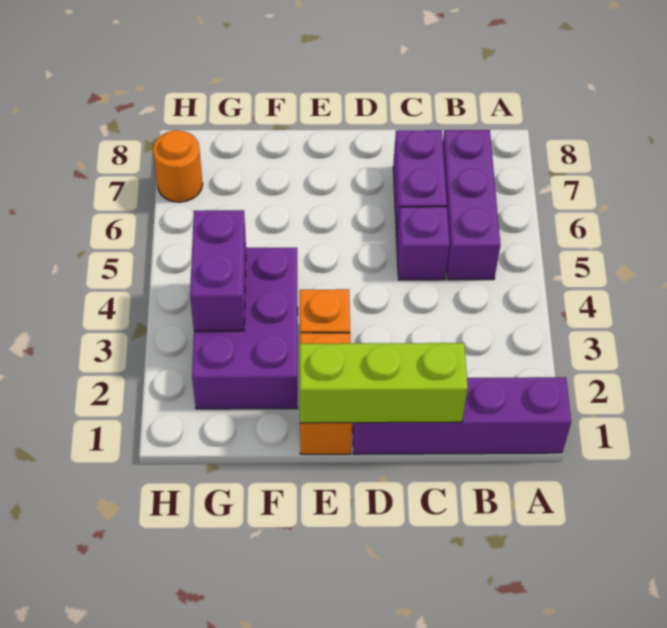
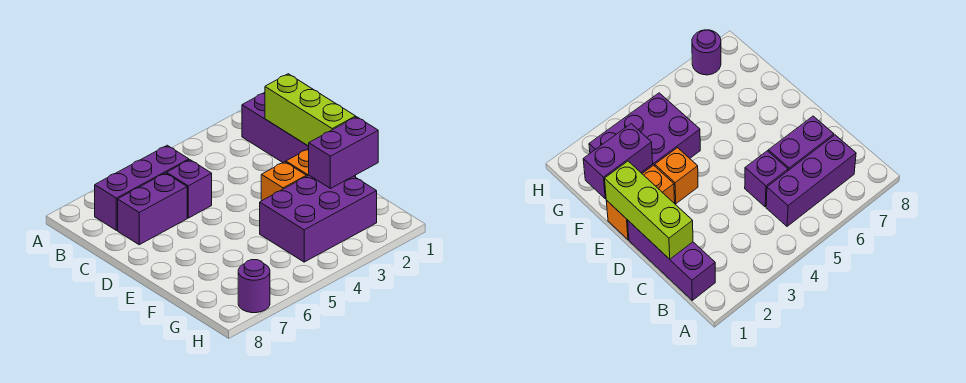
purple 1x4 brick [353,377,571,454] -> purple 1x3 brick [242,92,309,162]
purple 1x2 brick [190,210,246,331] -> purple 1x2 brick moved to [309,117,378,188]
orange 1x1 round brick [153,130,203,202] -> purple 1x1 round brick [238,260,270,313]

